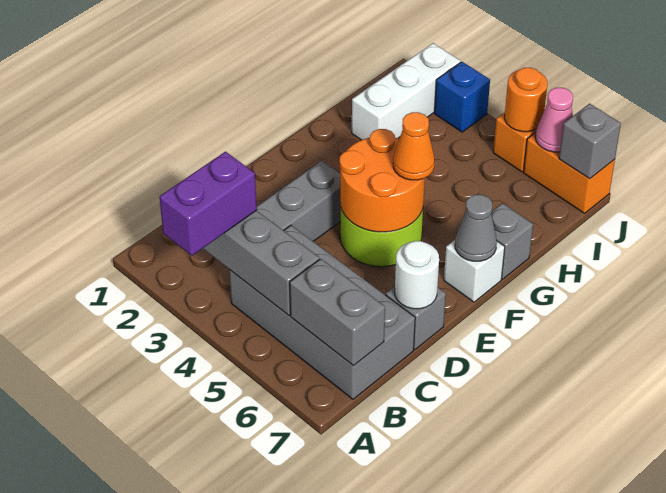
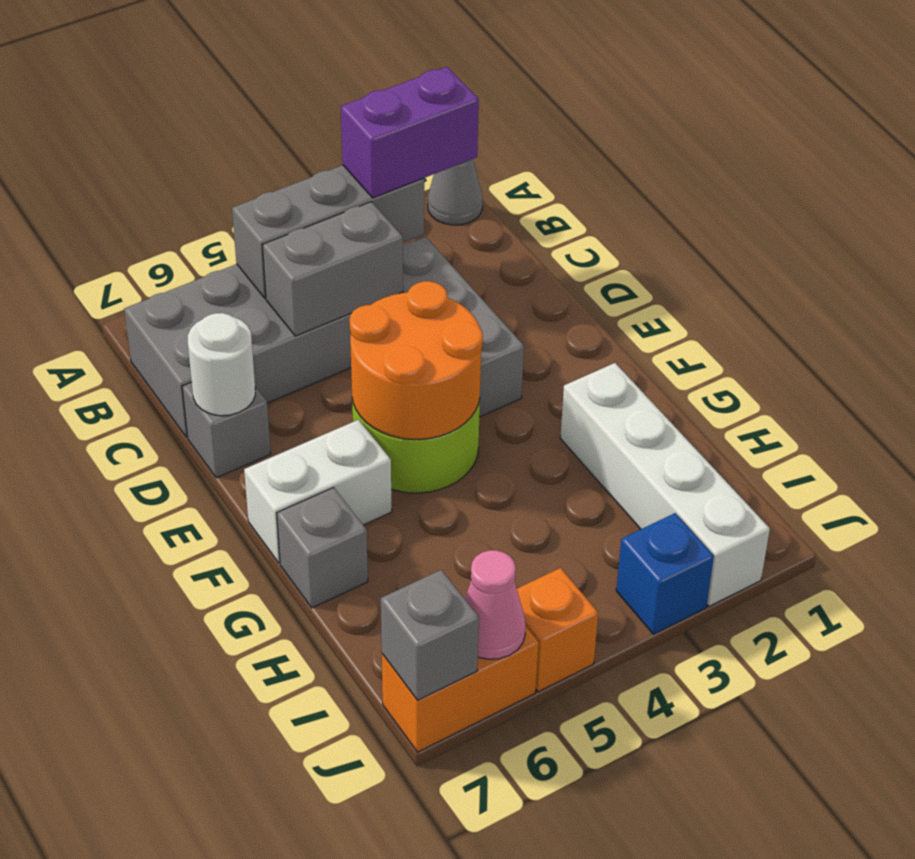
purple 1x2 brick [160,152,257,256] -> purple 1x2 brick turned to [341,67,479,198]
grey 1x2 brick [290,259,385,366] -> grey 1x2 brick moved to [263,202,403,336]
orange 1x1 cone [393,112,435,180] -> none
white 1x1 brick [444,240,505,302] -> white 1x2 brick [244,420,392,563]
grey 1x1 cone [455,195,497,261] -> grey 1x1 cone moved to [428,159,483,225]
white 1x3 brick [352,43,461,140] -> white 1x4 brick [560,363,770,606]
orange 1x1 round brick [505,68,547,132] -> none

